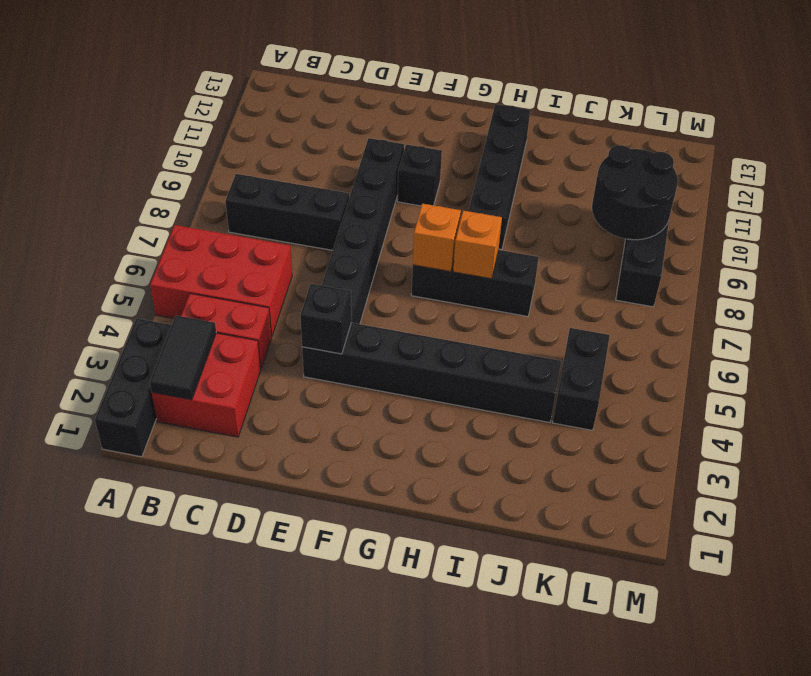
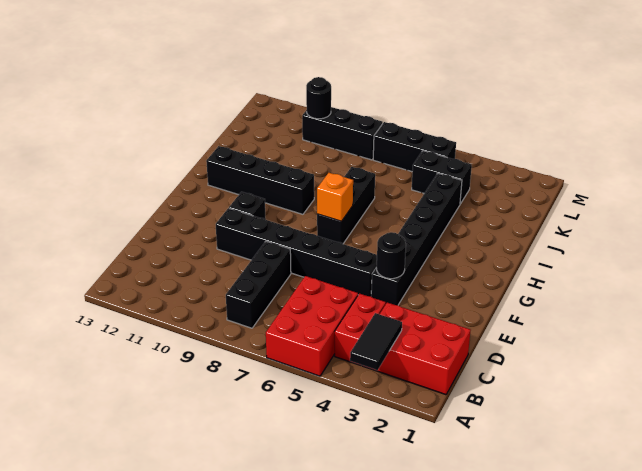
black 1x3 brick [95,318,172,457] -> black 1x3 brick moved to [373,122,456,172]
red 2x2 brick [152,333,261,437] -> red 2x3 brick [362,303,471,395]
black 1x2 tile [150,316,216,400] -> black 1x2 tile turned to [350,313,402,370]
black 1x1 brick [300,284,352,354] -> black 1x1 round brick [377,232,406,279]
orange 1x1 brick [453,211,502,279] -> none
black 2x2 round brick [592,145,678,240] -> black 1x1 round brick [306,77,331,119]

